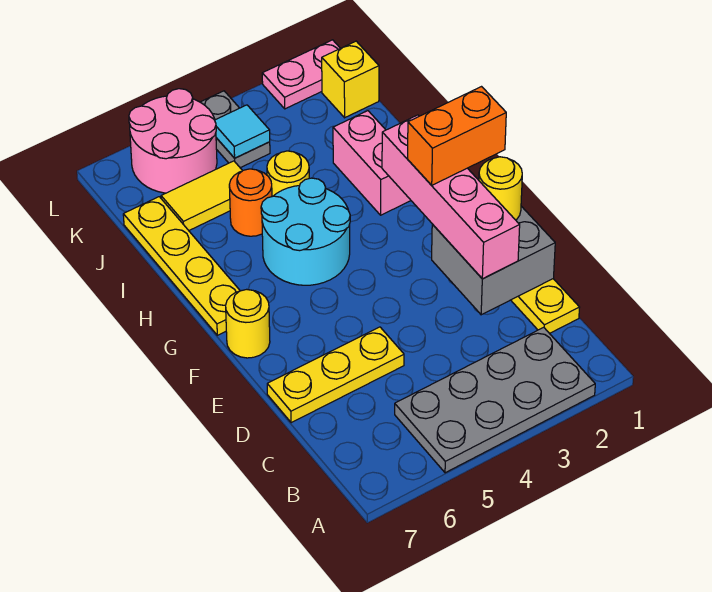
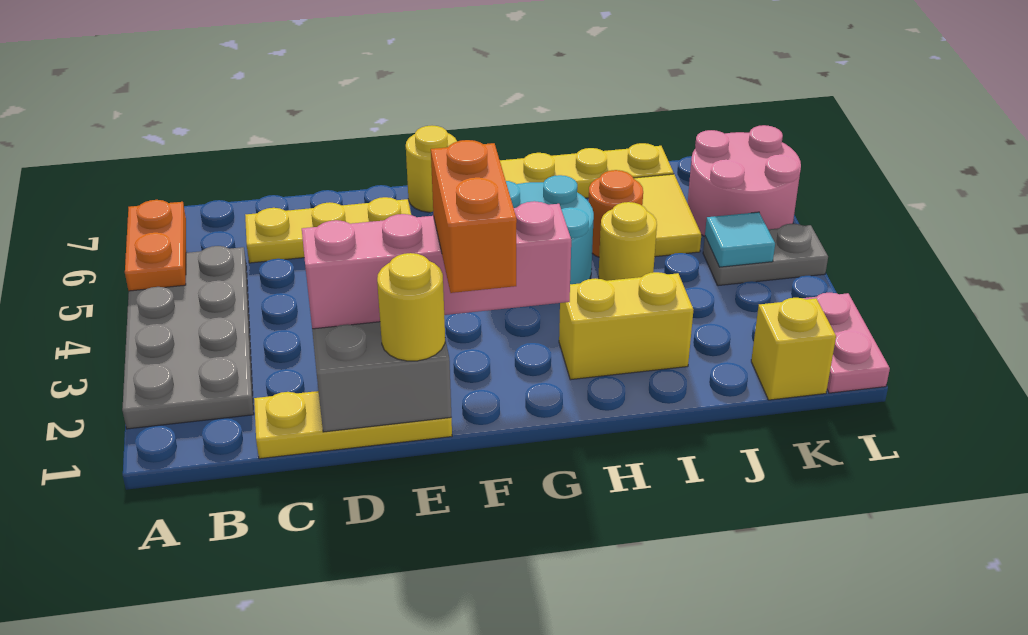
none -> orange 1x2 plate [125,200,186,291]
yellow 1x3 plate [267,327,404,423] -> yellow 1x3 plate turned to [245,197,411,263]
pink 1x2 brick [333,111,411,215] -> yellow 1x2 brick [559,272,693,380]

